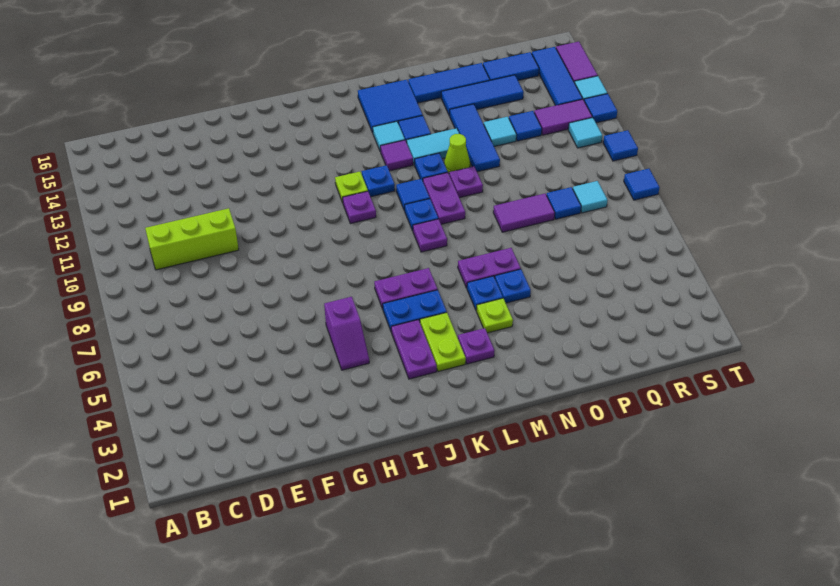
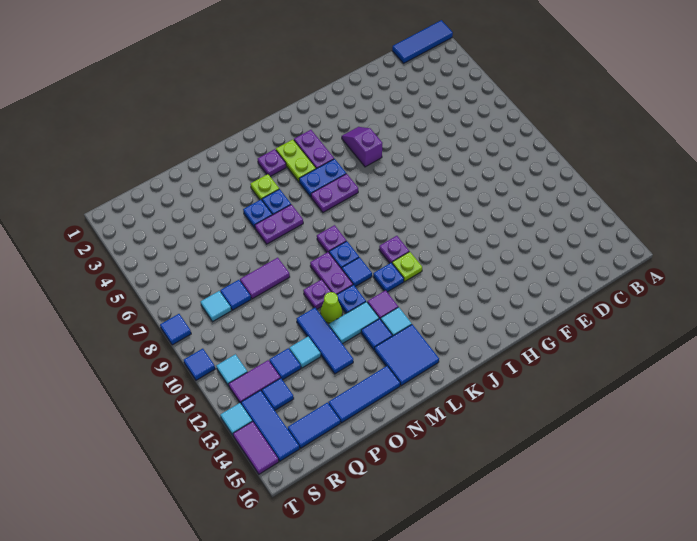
lime 1x3 brick [145,208,239,270] -> none
blue 1x3 tile [441,75,524,115] -> blue 1x3 tile moved to [392,20,453,63]
blue 1x1 tile [584,94,617,123] -> blue 1x1 tile moved to [262,378,294,410]

